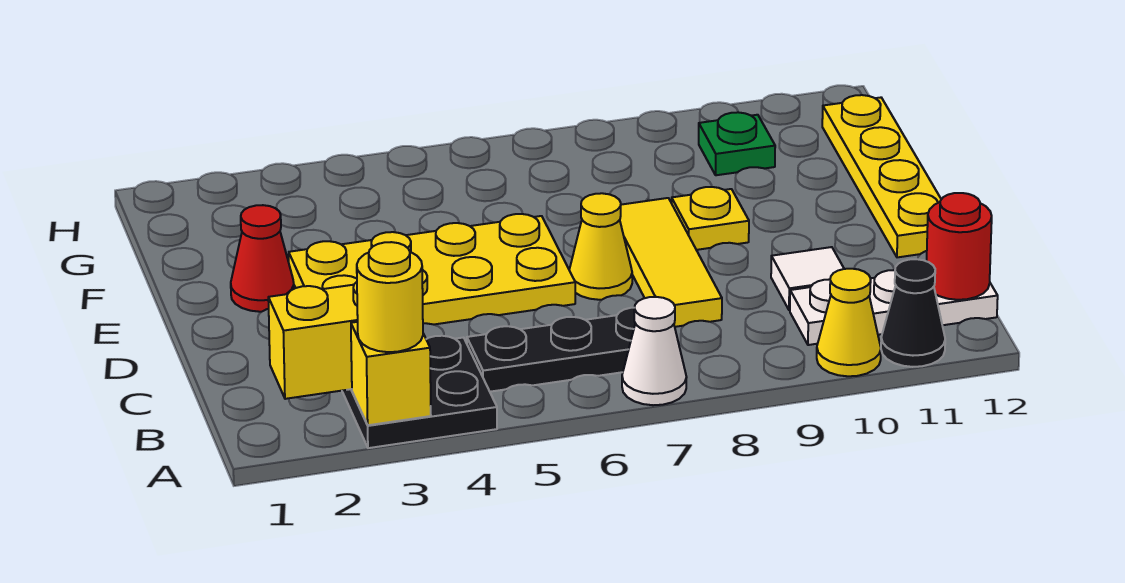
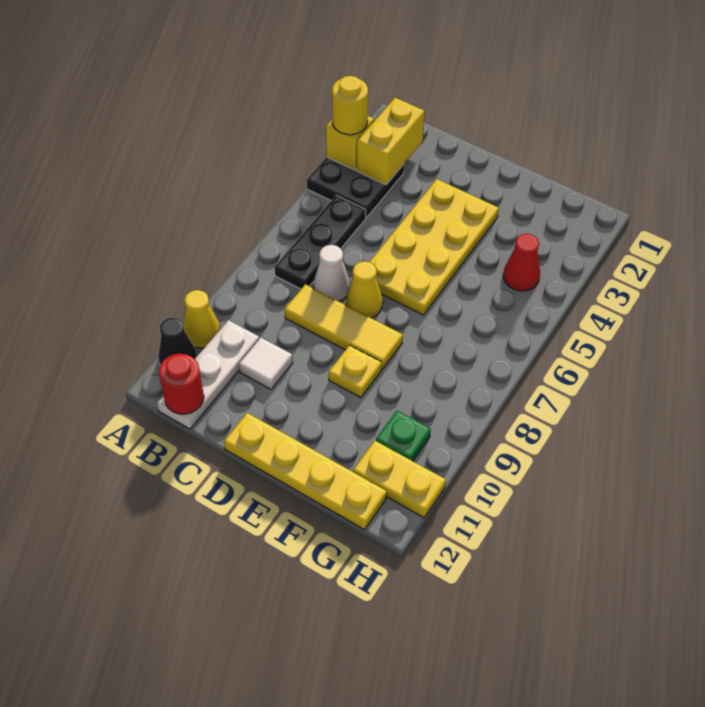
white 1x1 cone [622,297,687,405] -> white 1x1 cone moved to [314,245,350,301]
red 1x1 cone [231,205,294,312] -> red 1x1 cone moved to [503,234,540,291]
none -> yellow 1x2 plate [353,441,446,518]

